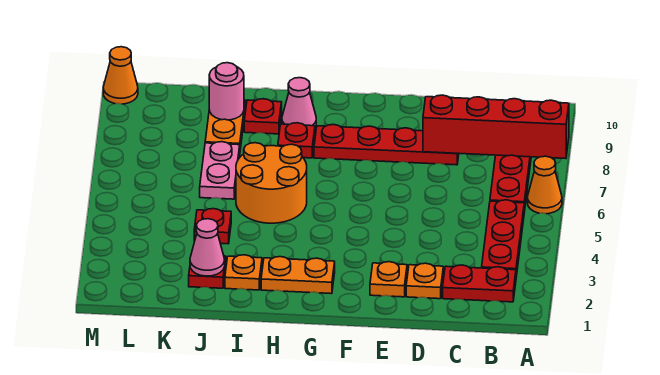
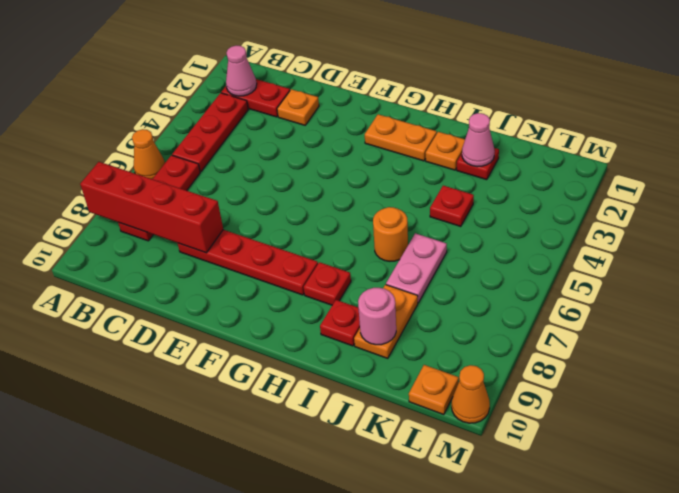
orange 1x1 plate [370,262,407,297] -> orange 1x1 plate moved to [409,365,459,414]
orange 2x2 round brick [236,143,307,223] -> orange 1x1 round brick [373,207,408,261]
pink 1x1 cone [282,78,316,128] -> pink 1x1 cone moved to [226,46,257,96]

